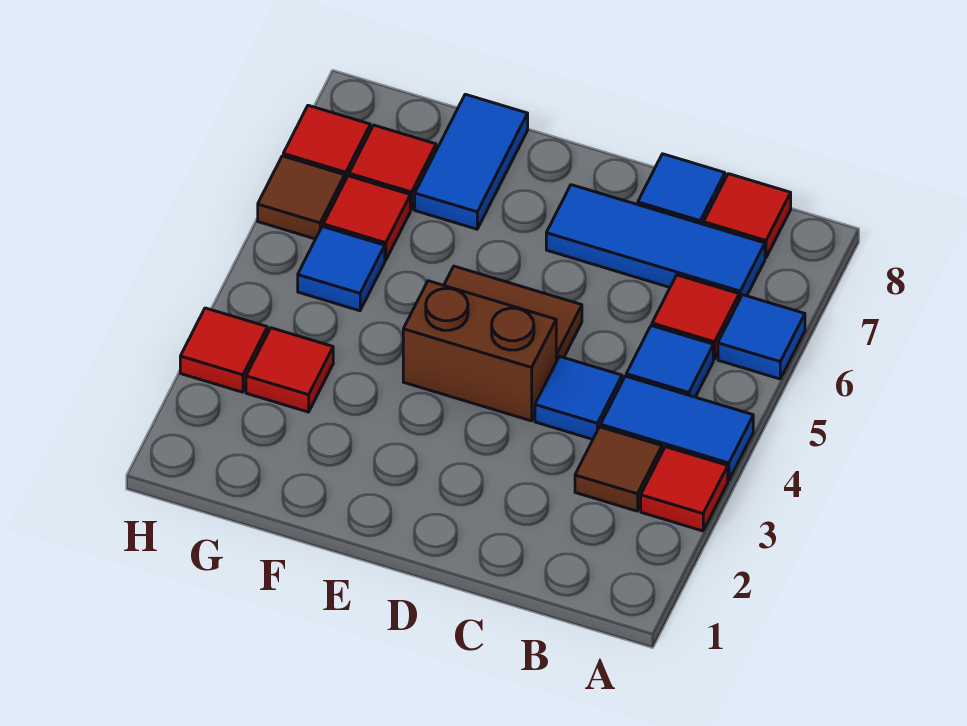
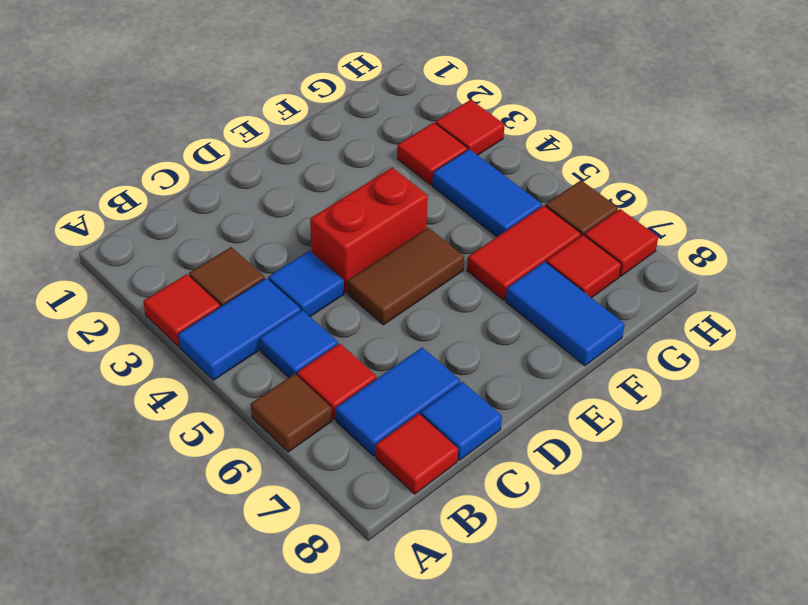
blue 1x1 tile [718,295,805,379] -> brown 1x1 tile [251,374,332,452]
blue 1x3 tile [546,185,765,300] -> blue 1x2 tile [336,347,460,456]
brown 1x2 brick [403,281,556,421] -> red 1x2 brick [310,167,428,293]
blue 1x1 tile [298,227,385,311] -> blue 1x2 tile [432,149,542,237]
red 1x1 tile [323,176,410,260] -> red 1x2 tile [467,205,581,300]

